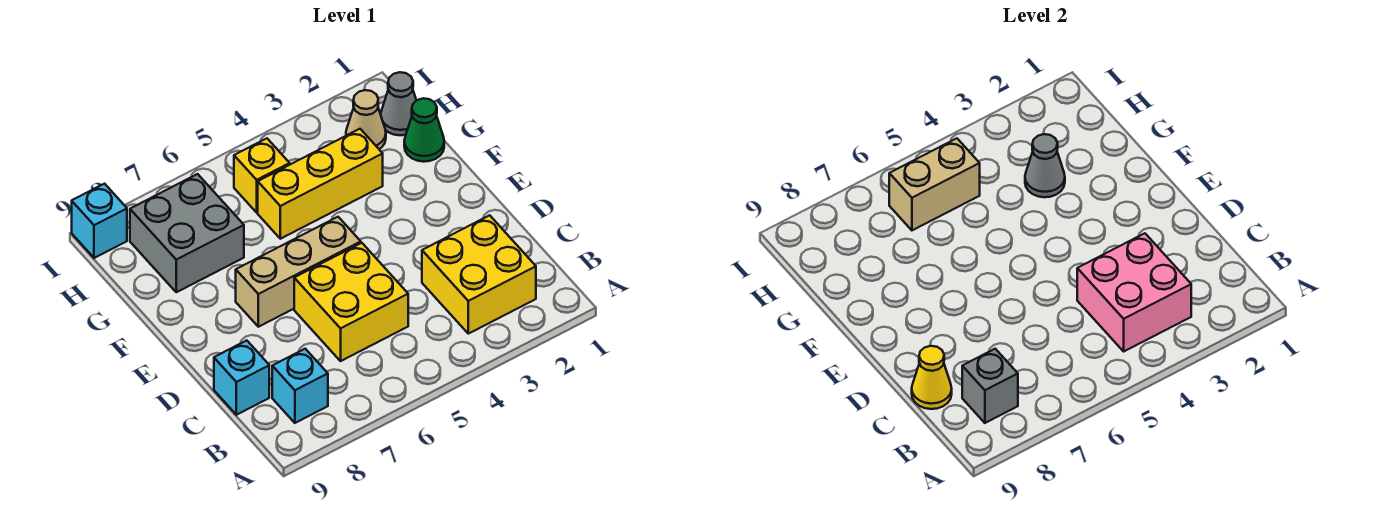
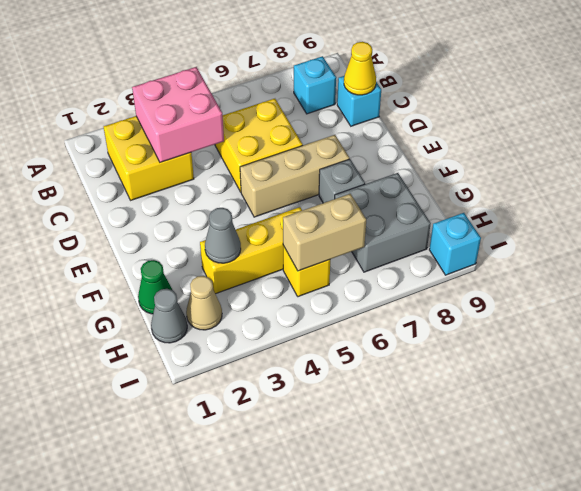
grey 1x1 brick [962,349,1018,423] -> grey 1x1 brick moved to [319,159,365,203]

